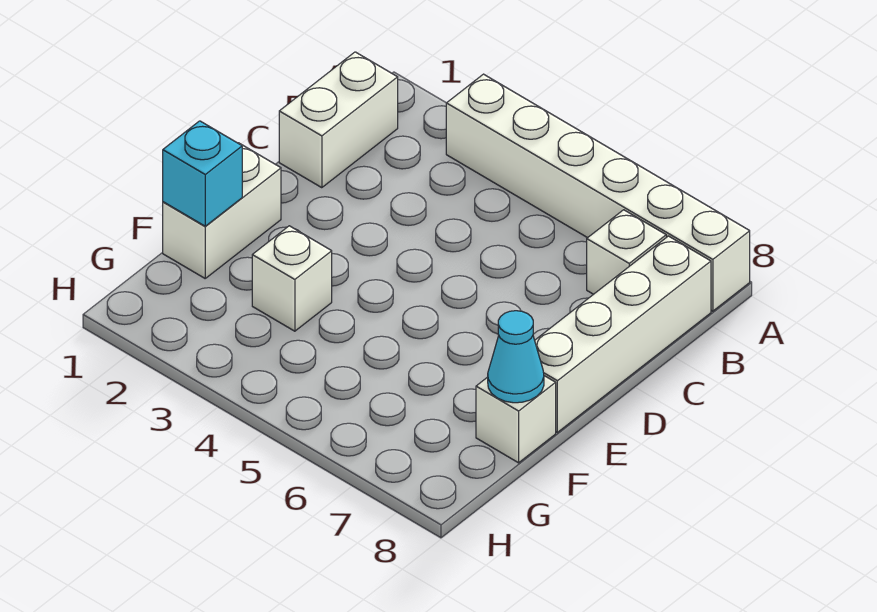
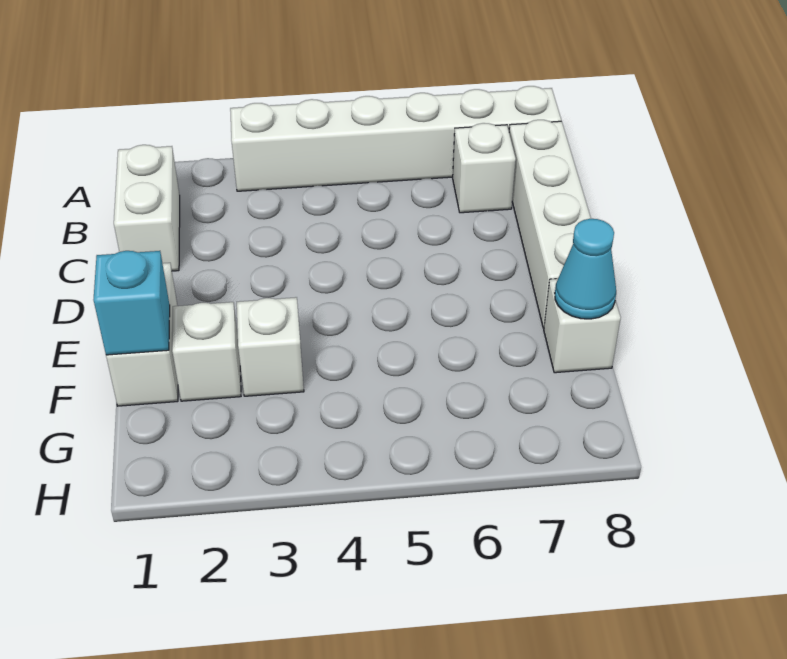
none -> white 1x1 brick [172,302,241,401]

